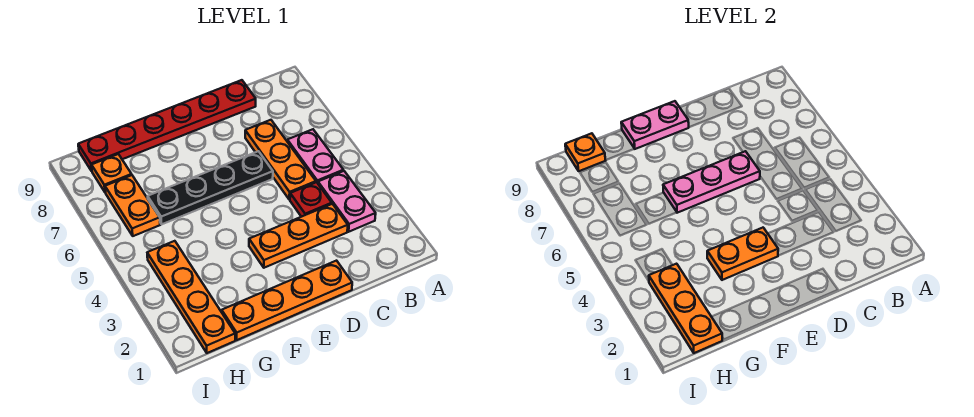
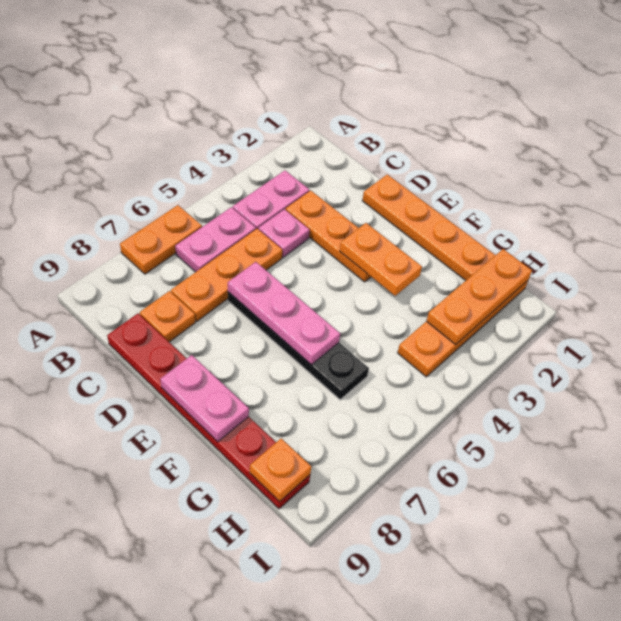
red 1x1 plate [290,182,332,217] -> pink 1x1 plate [258,209,310,257]
orange 1x2 plate [105,175,160,236] -> orange 1x2 plate moved to [120,205,202,274]
orange 1x1 plate [92,154,132,193] -> orange 1x1 plate moved to [140,291,195,342]

